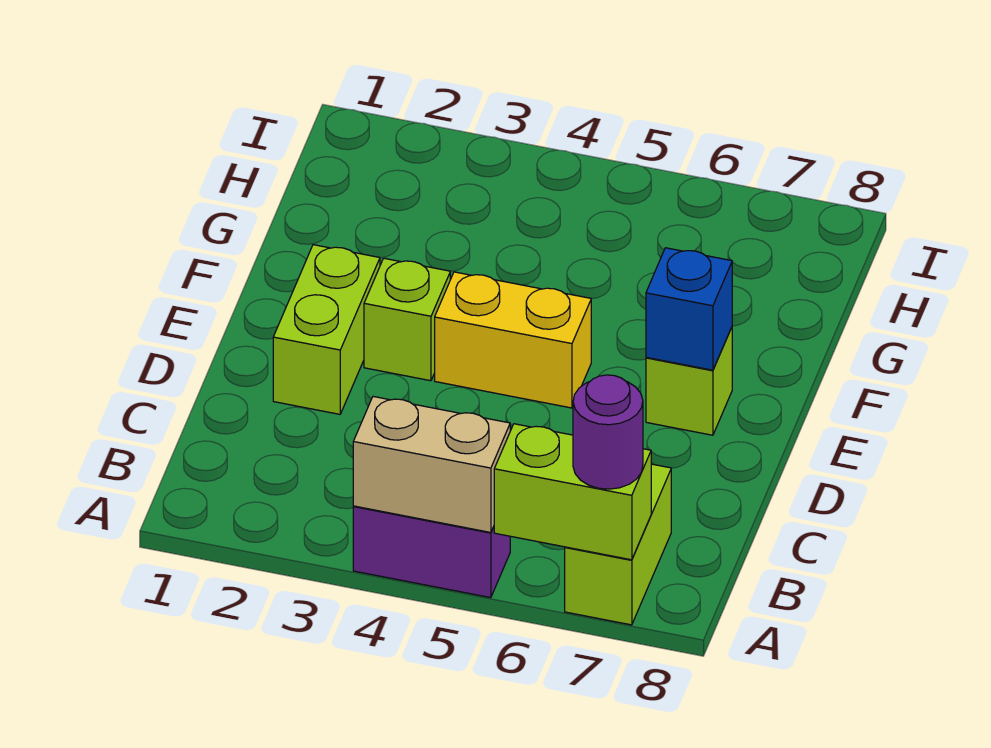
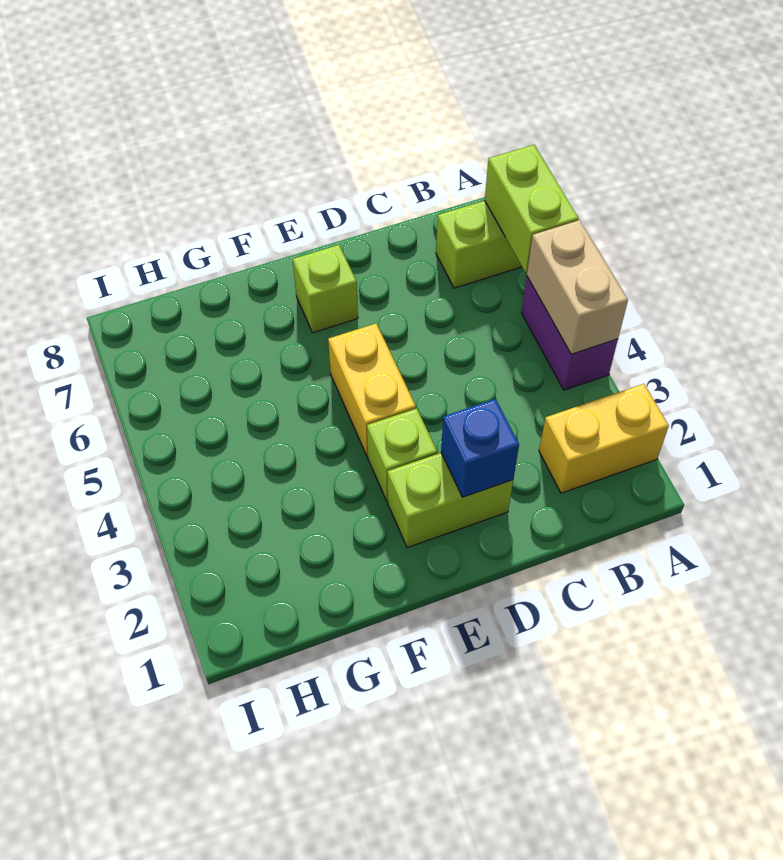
none -> yellow 1x2 brick [539,384,669,493]
purple 1x1 round brick [573,375,643,489] -> none
blue 1x1 brick [646,248,732,370] -> blue 1x1 brick moved to [441,399,519,497]

